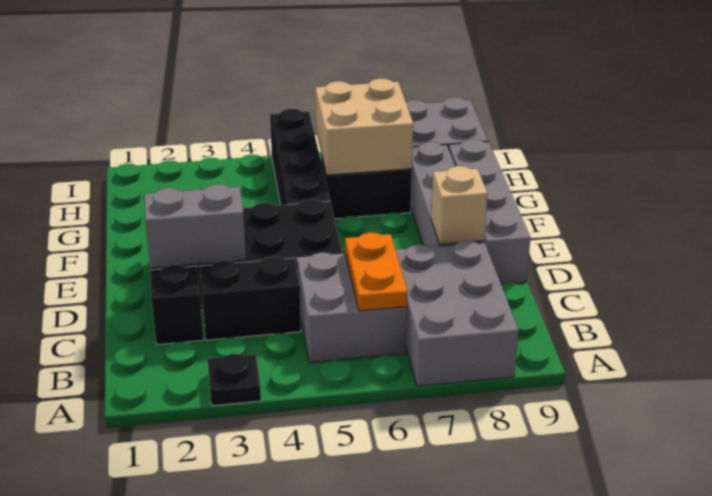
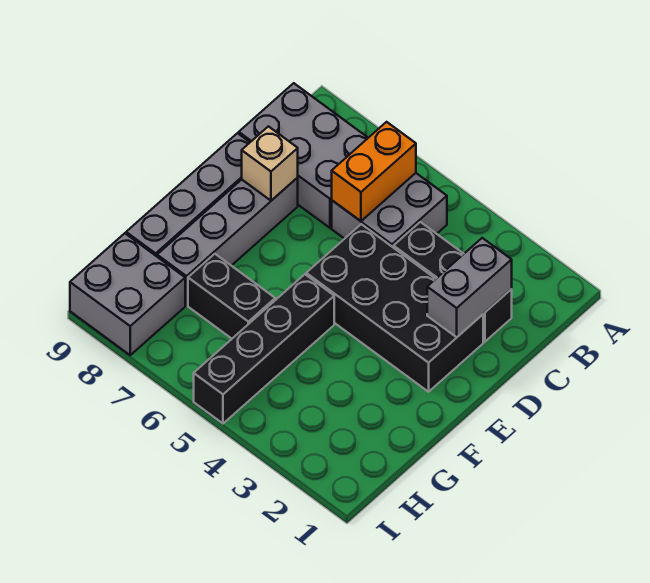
black 1x1 plate [208,354,261,406] -> none
grey 2x3 brick [396,241,519,386] -> grey 2x3 brick turned to [239,83,368,228]
orange 1x2 plate [345,232,407,311] -> orange 1x2 brick [332,122,416,221]
grey 1x2 brick [144,184,246,268] -> grey 1x2 brick turned to [427,238,512,337]
tan 2x2 brick [315,78,413,175] -> none

